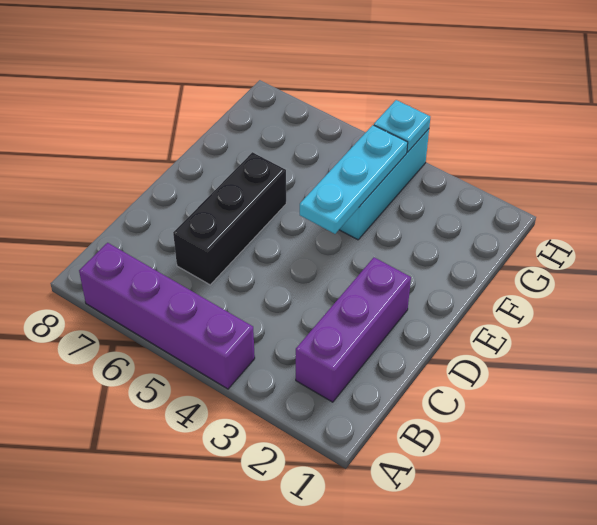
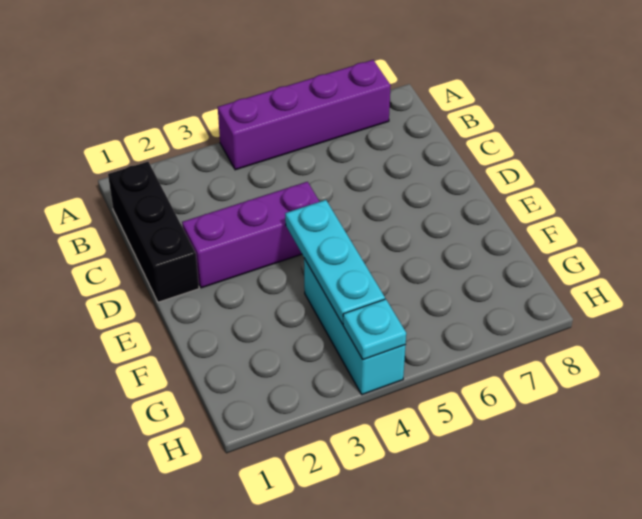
purple 1x3 brick [296,257,411,402] -> purple 1x3 brick turned to [182,182,320,288]
black 1x3 brick [173,152,286,285] -> black 1x3 brick moved to [108,162,199,302]

